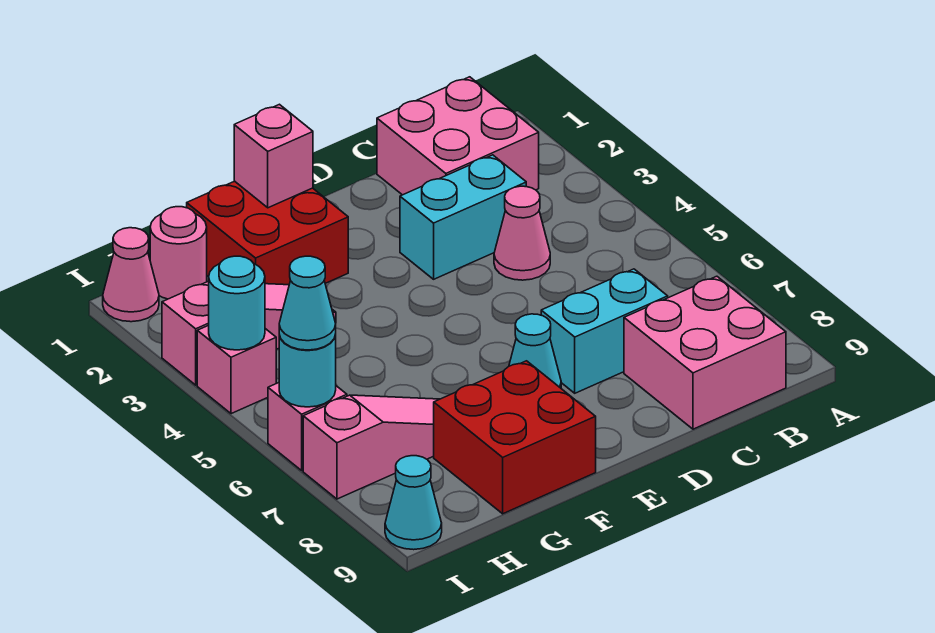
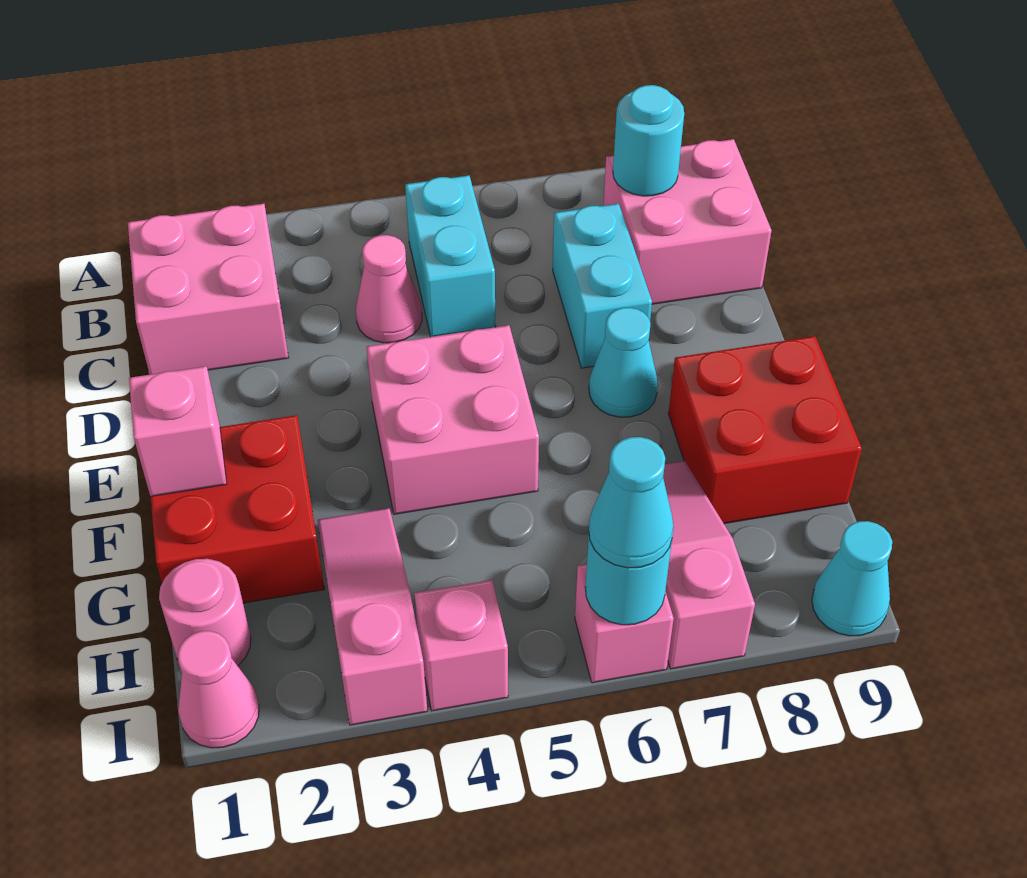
cyan 1x2 brick [400,155,526,279] -> cyan 1x2 brick moved to [405,175,496,337]
none -> pink 2x2 brick [367,325,539,514]
cyan 1x1 round brick [209,256,265,350] -> cyan 1x1 round brick moved to [613,85,684,196]

